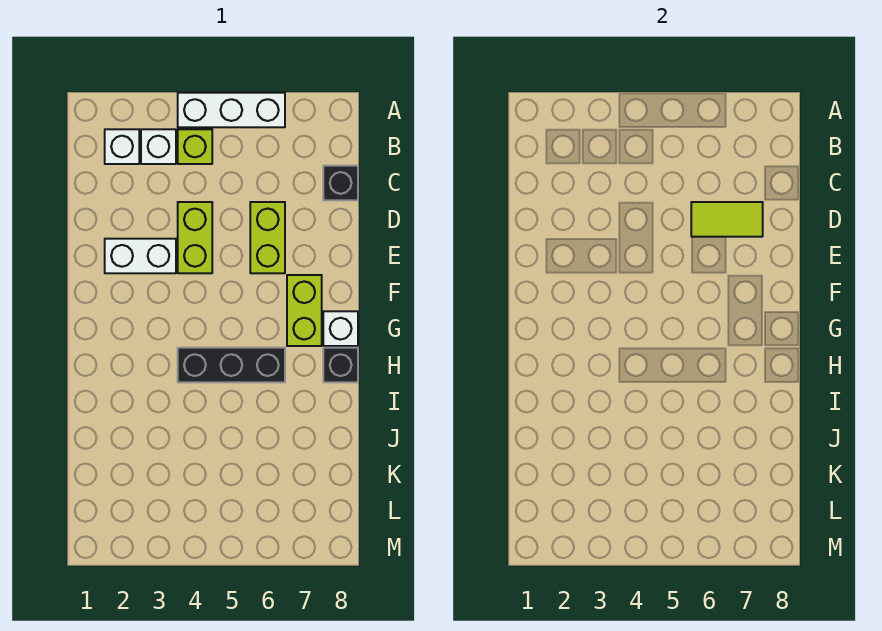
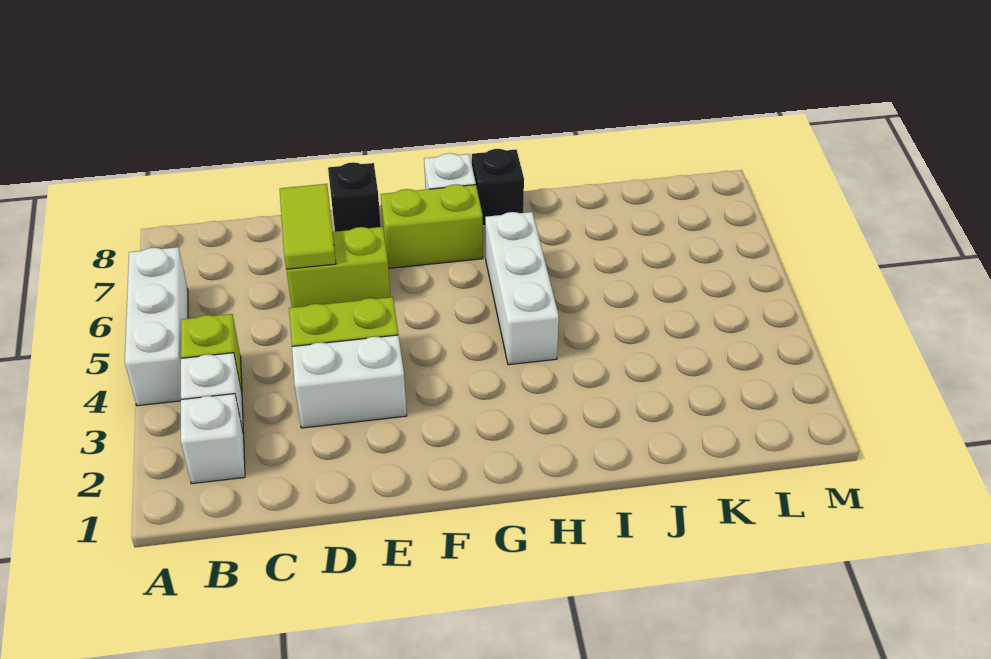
black 1x1 brick [323,166,358,200] -> black 1x1 brick moved to [328,162,381,232]
white 1x2 brick [105,239,176,273] -> white 1x2 brick turned to [292,335,407,428]
black 1x3 brick [178,348,285,382] -> white 1x3 brick [485,212,559,365]

